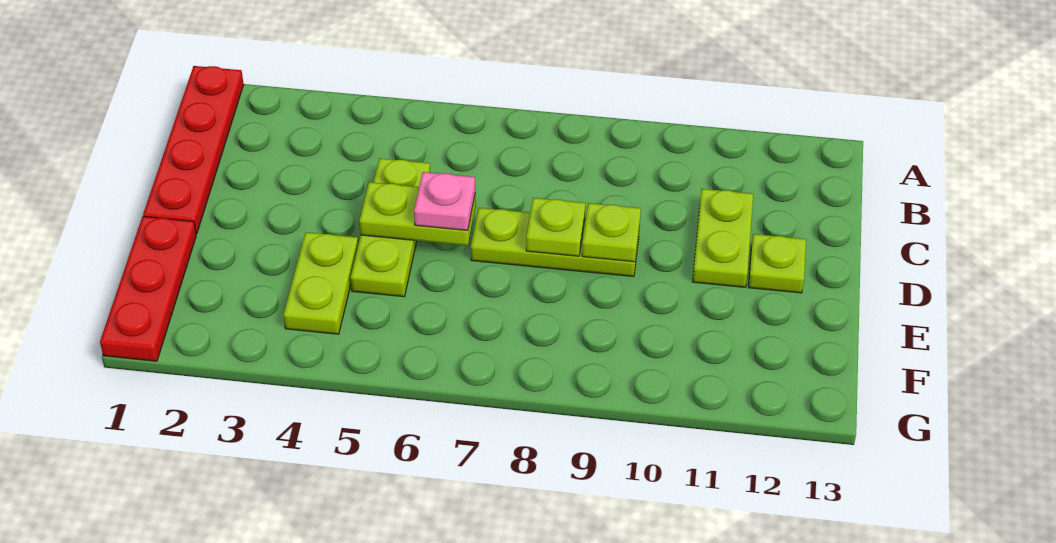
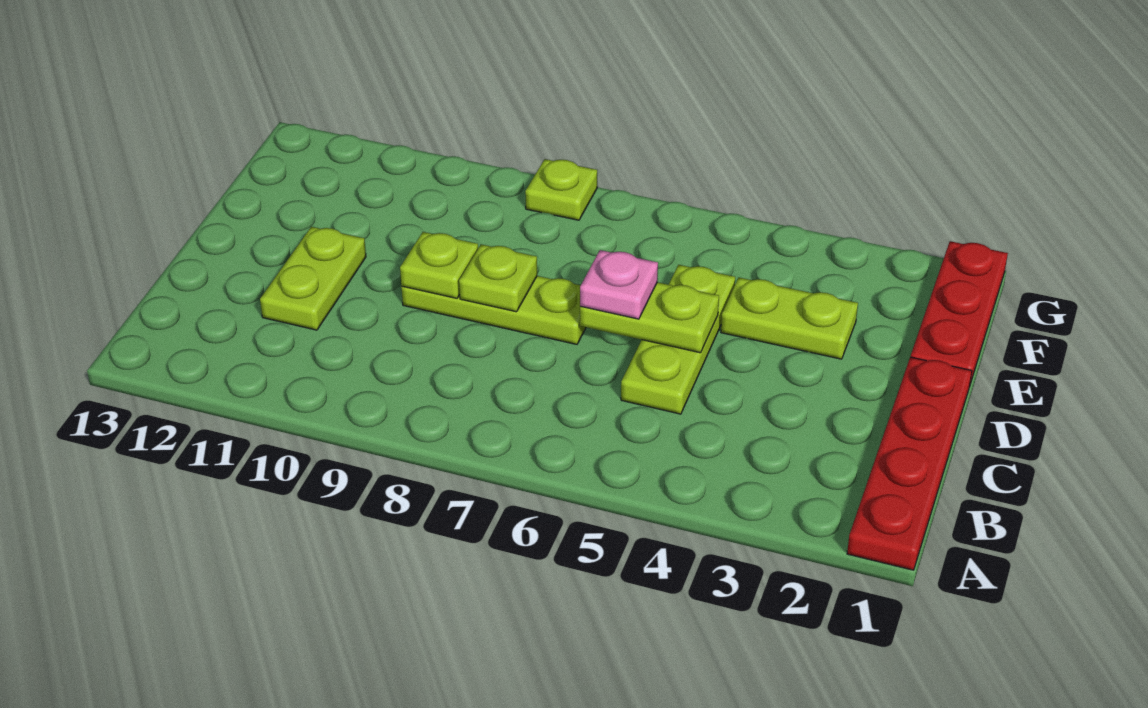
lime 1x1 plate [749,234,806,293] -> lime 1x1 plate moved to [525,159,597,220]
lime 1x2 plate [284,232,358,334] -> lime 1x2 plate turned to [721,278,858,359]

